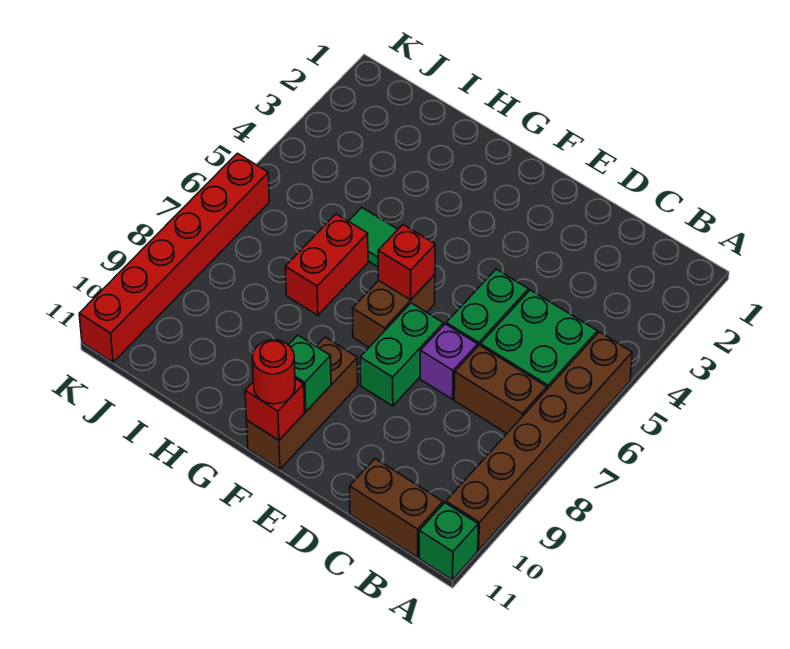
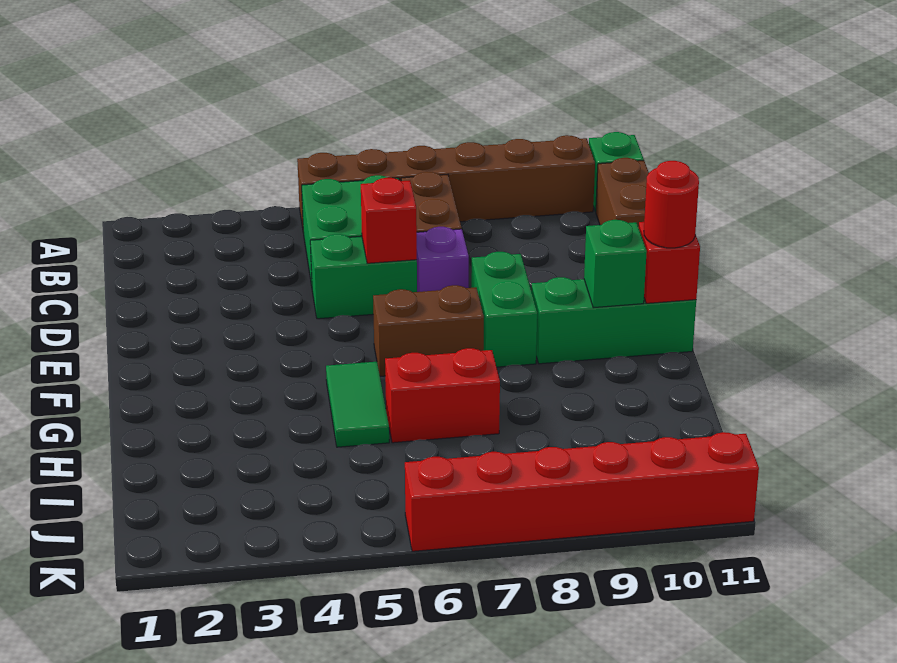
green 1x2 brick [360,303,443,406] -> green 1x2 brick turned to [471,252,537,367]
red 1x1 brick [378,225,435,300] -> red 1x1 brick moved to [361,178,417,263]
brown 1x3 brick [247,337,358,469] -> green 1x3 brick [531,277,696,364]

